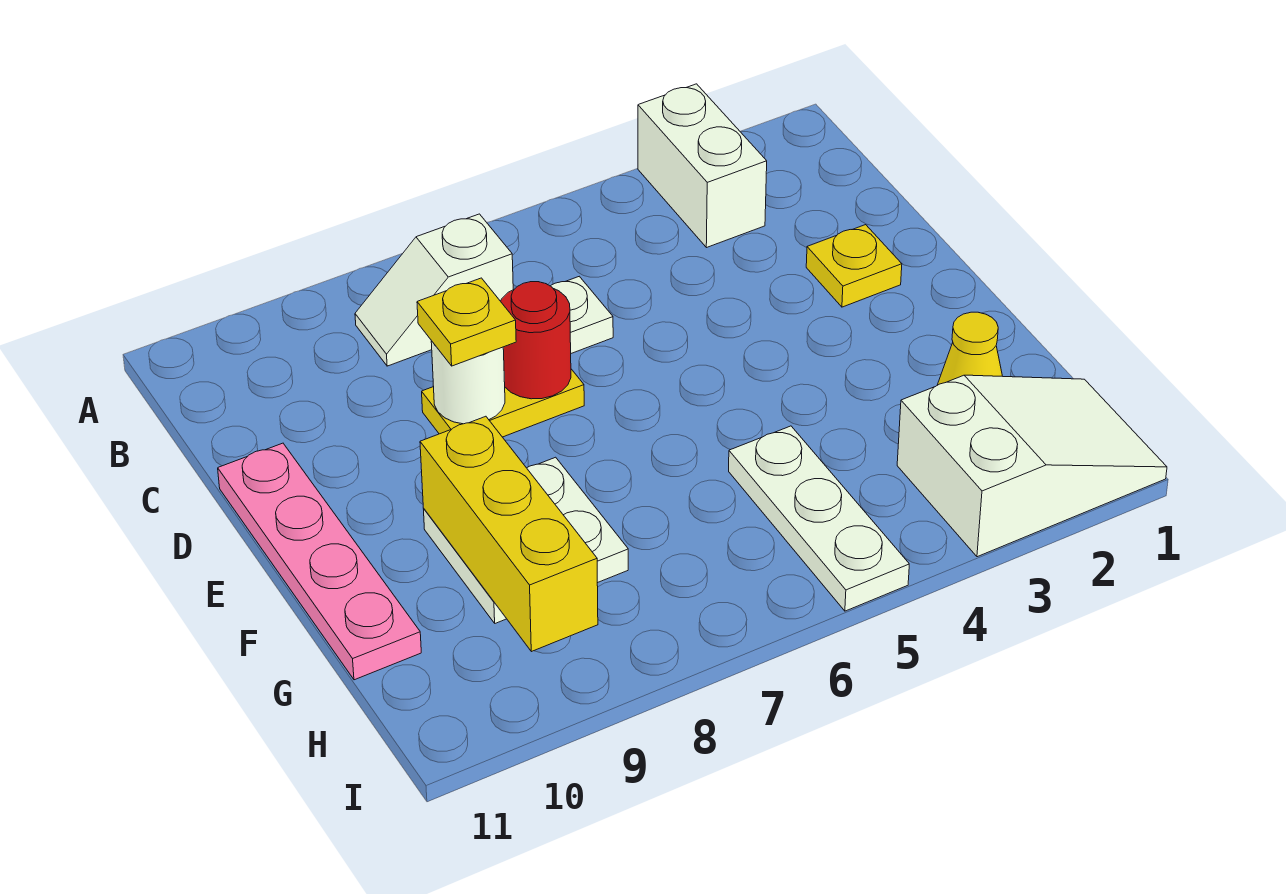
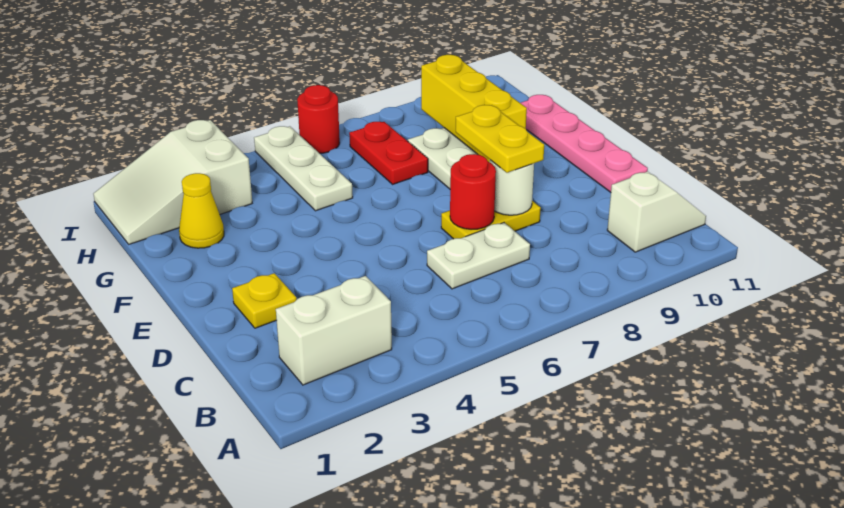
white 1x2 brick [638,84,767,248] -> white 1x2 brick turned to [276,276,392,385]
white 1x2 slope [355,214,513,366] -> white 1x2 slope moved to [607,172,706,252]
yellow 1x1 plate [417,278,516,366] -> yellow 1x2 plate [456,105,544,173]
none -> red 1x2 plate [349,122,428,184]
none -> red 1x1 round brick [297,85,340,153]

